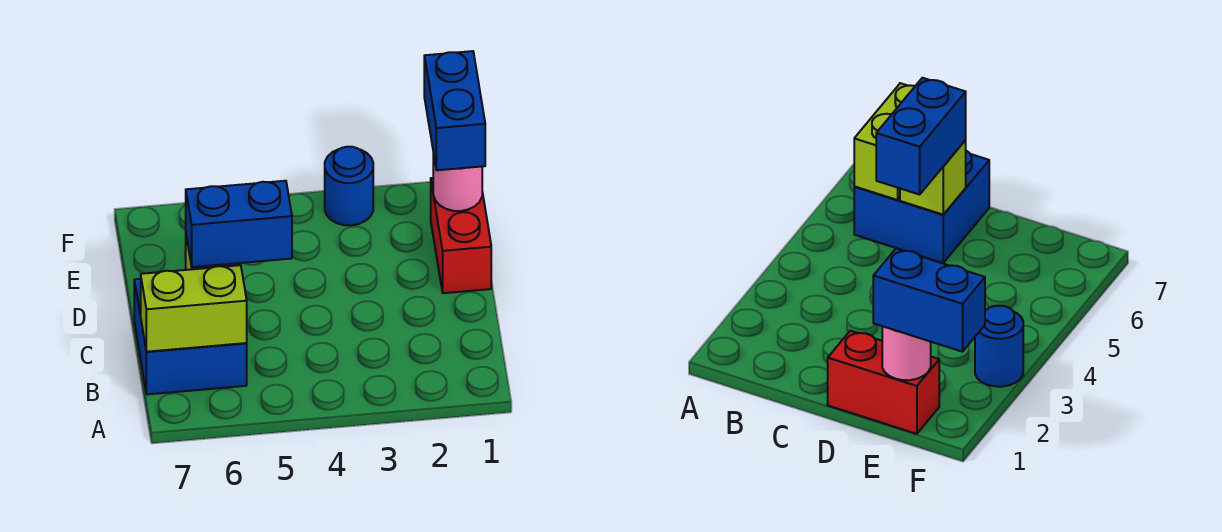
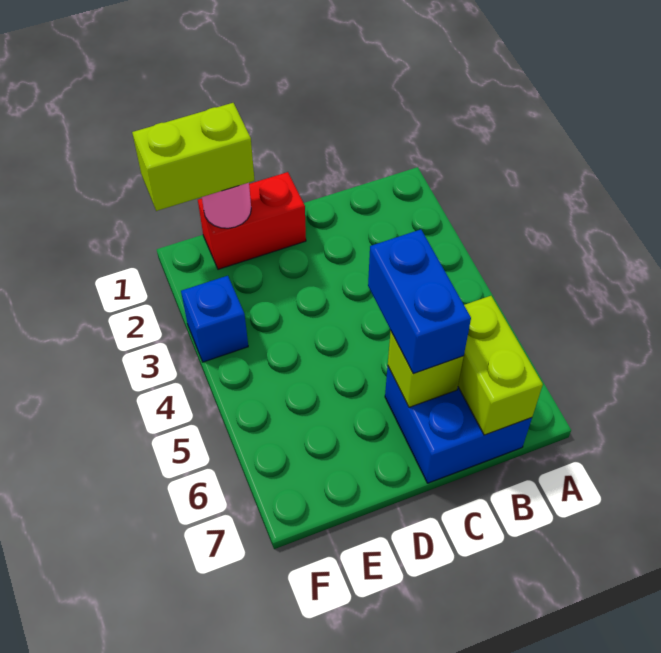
blue 1x2 brick [424,51,485,170] -> lime 1x2 brick [132,103,255,211]
blue 1x1 round brick [325,147,373,225] -> blue 1x1 brick [181,276,248,362]

